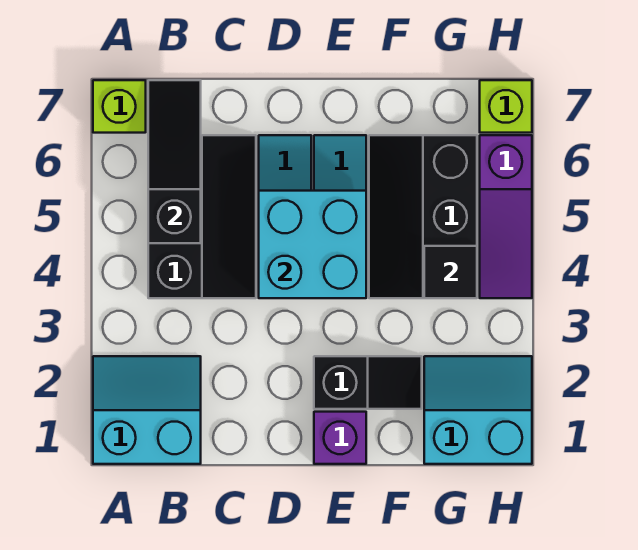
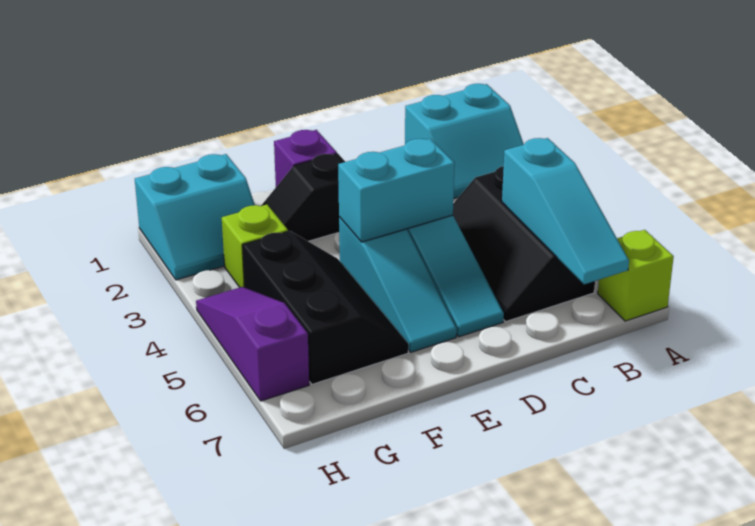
black 1x3 slope [148,80,201,243] -> cyan 1x3 slope [502,138,629,284]
cyan 2x2 brick [259,191,366,298] -> cyan 1x2 brick [338,139,455,242]
black 1x1 tile [424,246,477,298] -> none
lime 1x1 brick [480,80,532,133] -> lime 1x1 brick moved to [222,205,288,287]

